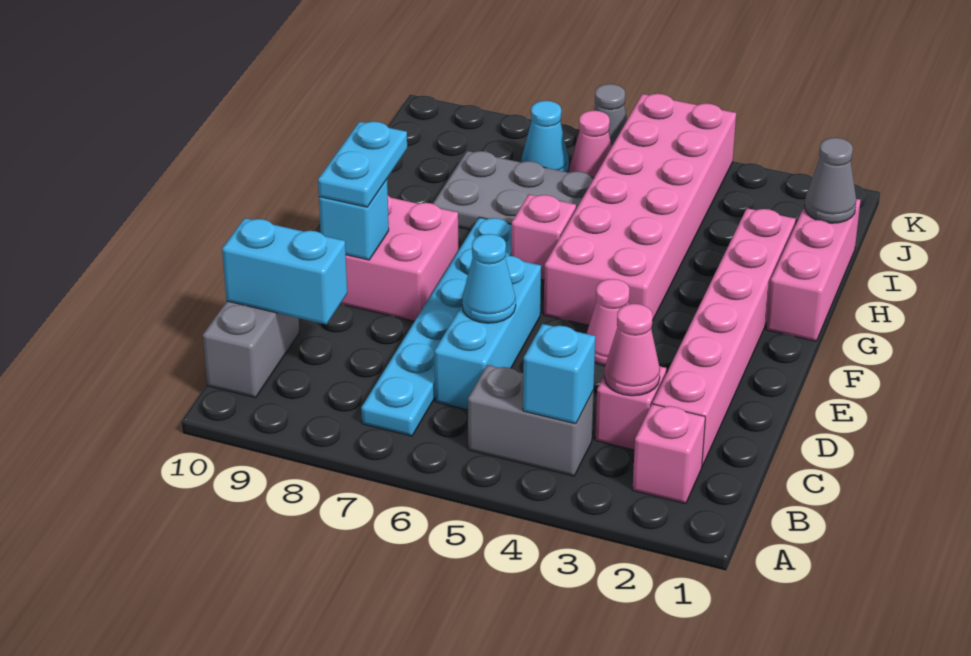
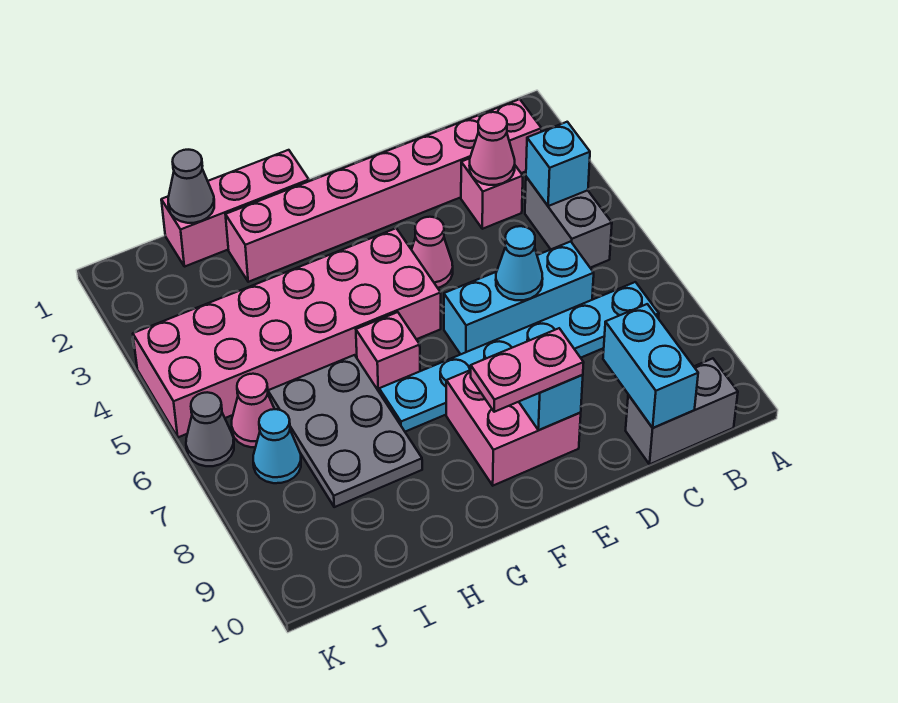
cyan 1x2 plate [318,122,407,207] -> pink 1x2 plate [471,328,584,412]

